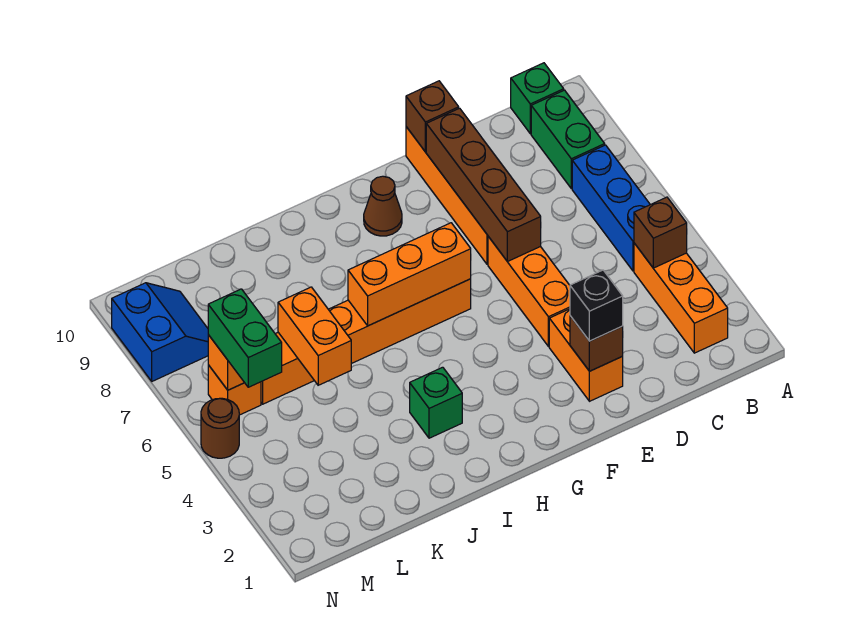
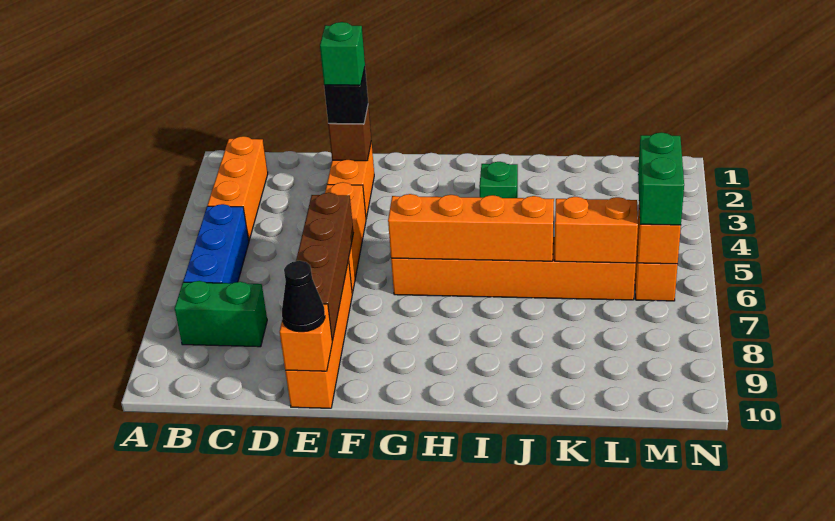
brown 1x1 brick [634,197,687,268] -> none
green 1x2 brick [531,90,605,189] -> green 1x2 brick turned to [175,281,267,347]
green 1x1 brick [511,63,564,134] -> green 1x1 brick moved to [320,22,365,85]
brown 1x1 brick [406,81,459,152] -> orange 1x1 brick [280,304,332,371]
none -> black 1x1 cone [282,261,325,332]
orange 1x3 brick [348,223,471,326] -> orange 1x4 brick [388,194,554,261]
brown 1x1 cone [364,176,402,236] -> none
orange 1x2 brick [278,287,351,385] -> orange 1x2 brick turned to [555,197,638,263]
blue 2x2 slope [112,283,208,381] -> none
brown 1x1 round brick [201,398,239,458] -> none

